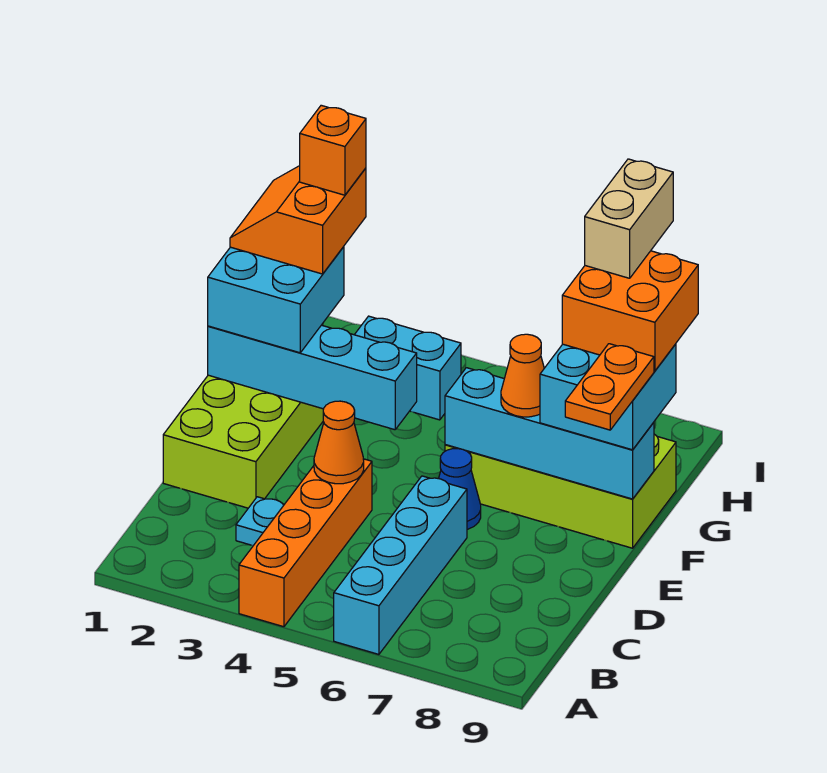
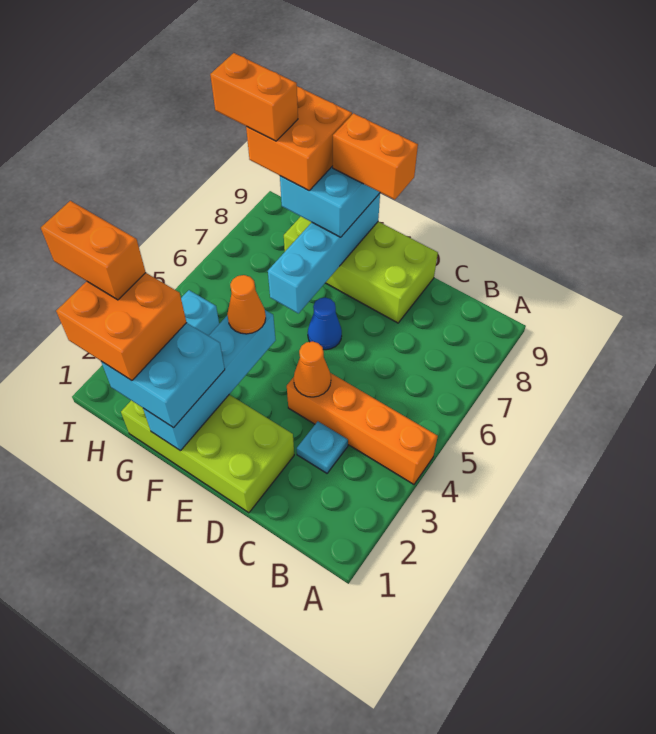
cyan 1x4 brick [334,476,467,654] -> none
orange 1x2 plate [565,344,654,430] -> orange 1x2 brick [333,113,418,200]
lime 2x4 brick [445,434,676,548] -> lime 2x4 brick turned to [284,217,438,323]
orange 1x1 cone [501,334,544,417] -> orange 1x1 cone moved to [227,275,266,334]
orange 2x2 slope [230,166,366,274] -> orange 2x2 brick [56,273,187,381]
orange 1x1 brick [300,105,366,195] -> orange 1x2 brick [41,201,146,300]
tan 1x2 brick [585,159,673,278] -> orange 1x2 brick [210,53,298,141]

